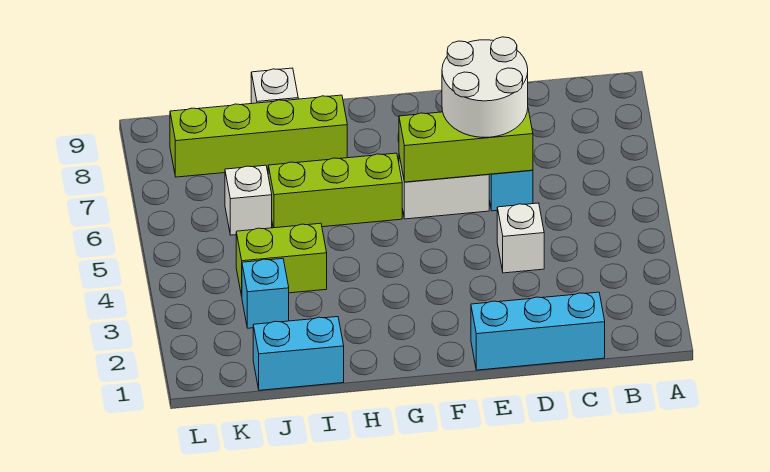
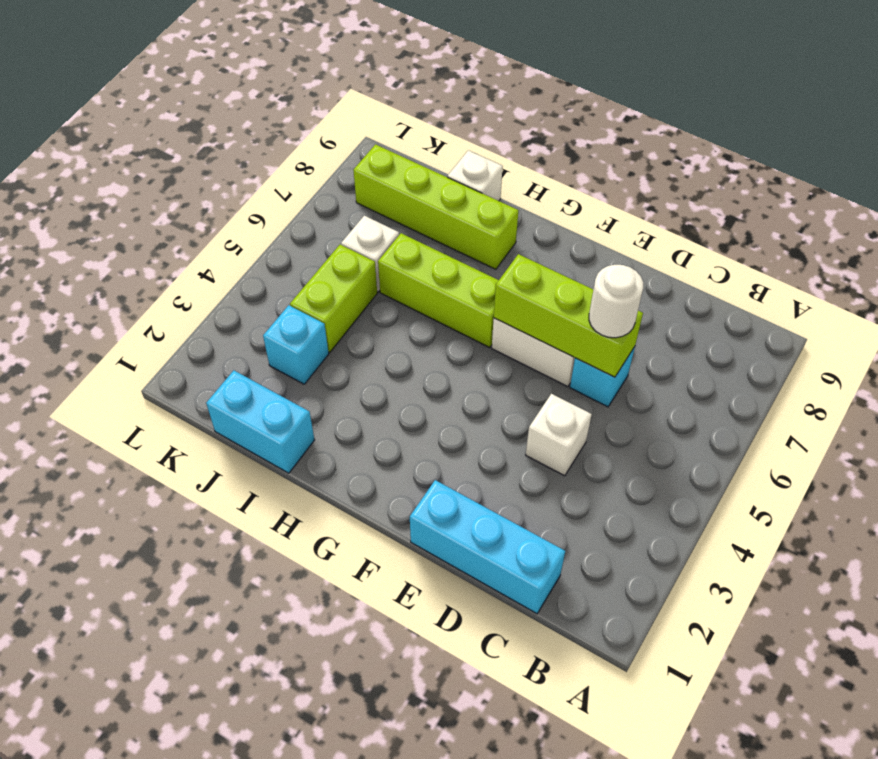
white 2x2 round brick [442,37,528,137] -> white 1x1 round brick [589,265,643,338]
lime 1x2 brick [236,223,327,296] -> lime 1x2 brick turned to [290,245,377,352]

